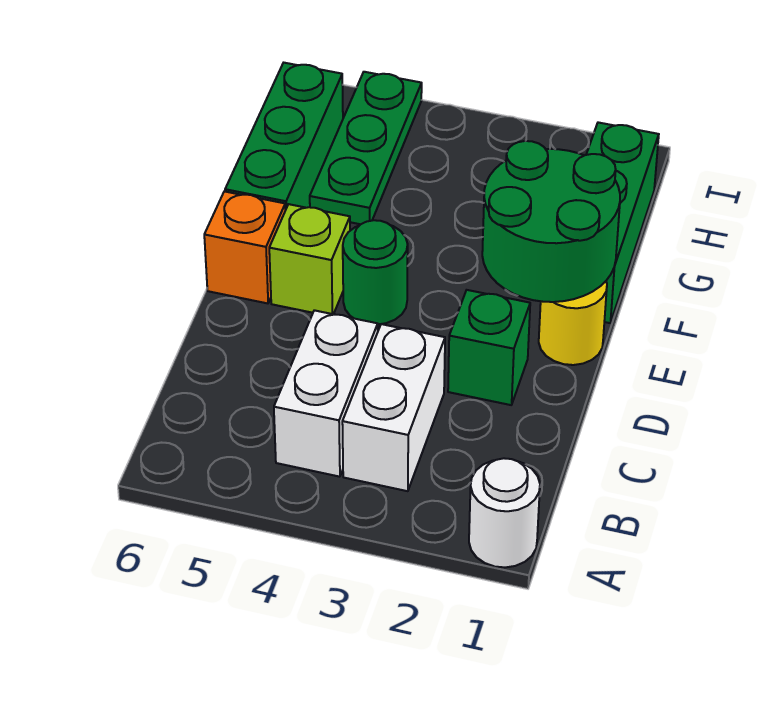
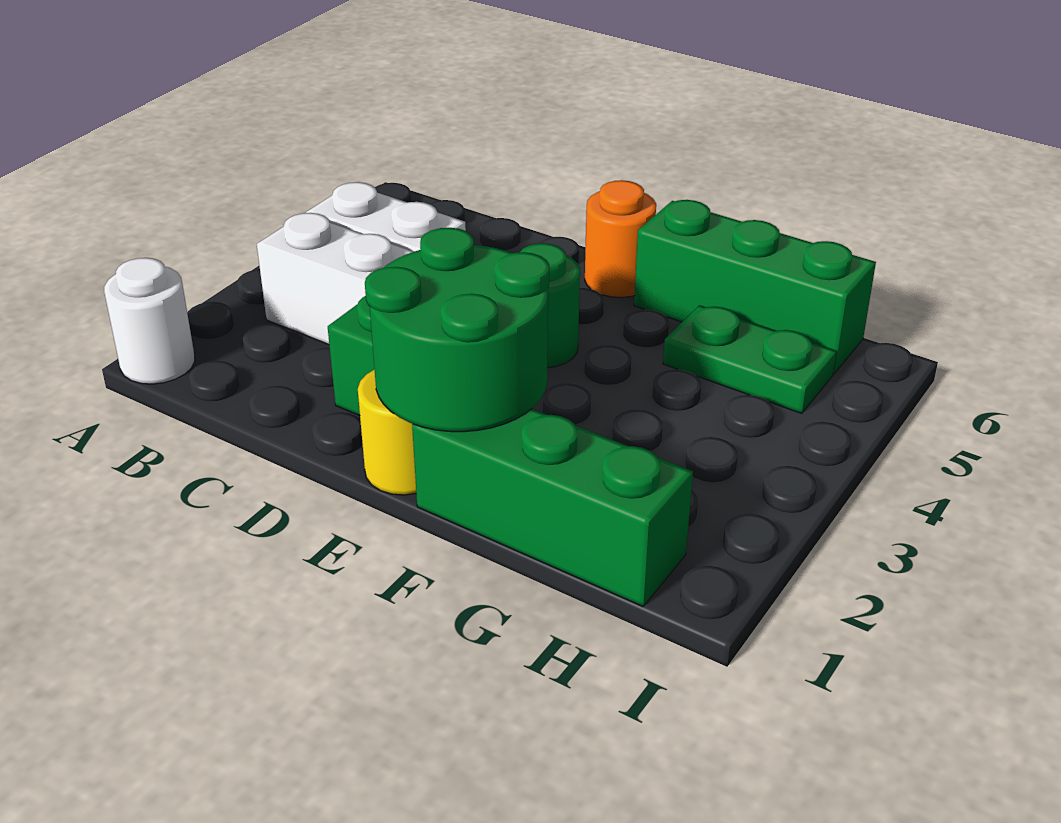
lime 1x1 brick [269,204,350,314] -> none
orange 1x1 brick [204,191,285,303] -> orange 1x1 round brick [585,180,656,298]
green 1x3 plate [310,72,422,224] -> green 1x2 plate [663,305,837,413]

